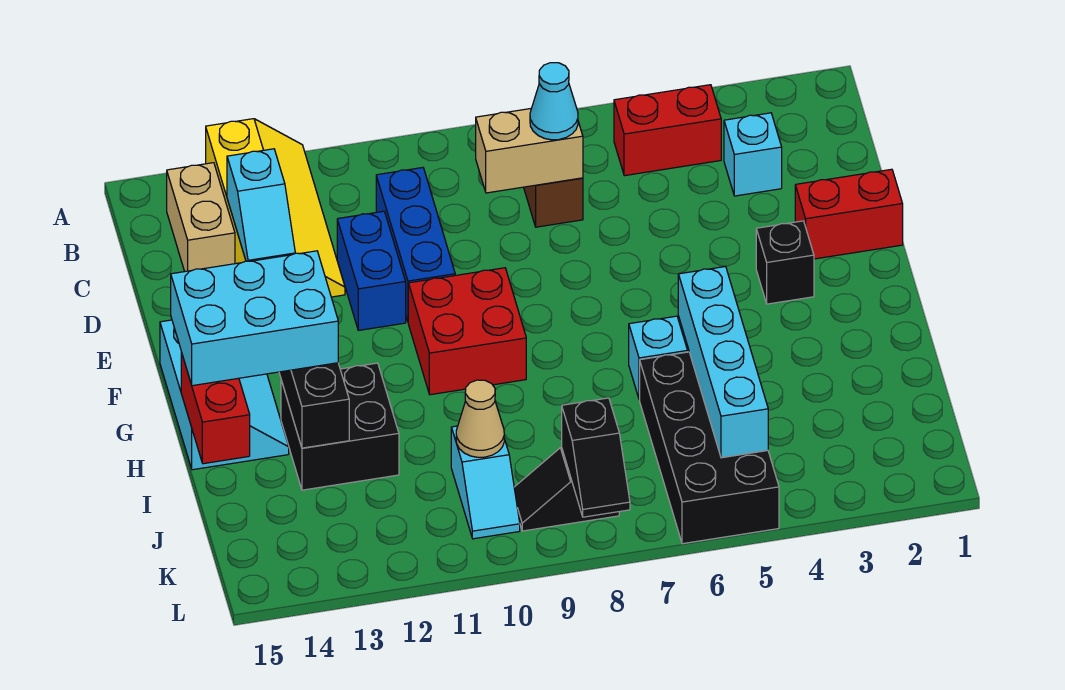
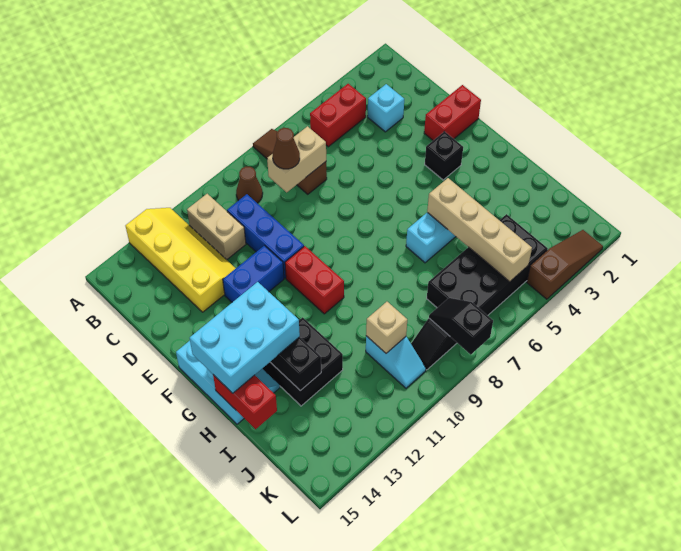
none -> brown 1x1 cone [236,167,263,203]
tan 1x2 brick [167,163,235,271] -> tan 1x2 brick moved to [187,194,246,260]
cyan 1x1 cone [530,63,578,140] -> none
none -> brown 1x1 cone [273,128,300,169]
cyan 1x2 slope [227,149,295,261] -> none
blue 1x2 brick [337,211,406,330] -> blue 1x2 brick turned to [223,245,284,302]
red 2x2 brick [408,268,526,395] -> red 1x2 brick [285,246,344,314]
cyan 1x4 brick [678,267,768,458] -> tan 1x4 brick [427,178,532,282]
black 2x4 brick [640,352,779,544] -> black 2x4 brick turned to [427,214,548,316]
tan 1x1 cone [456,380,504,457] -> tan 1x1 brick [366,302,407,353]
black 1x2 slope [562,398,630,517] -> black 1x2 slope turned to [429,298,493,355]
none -> brown 1x3 slope [527,230,603,299]

